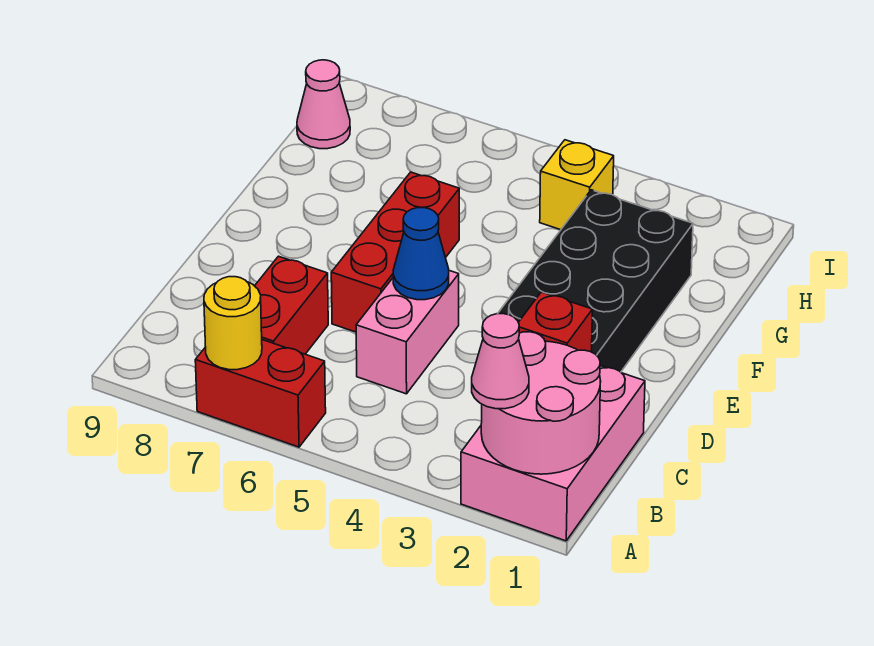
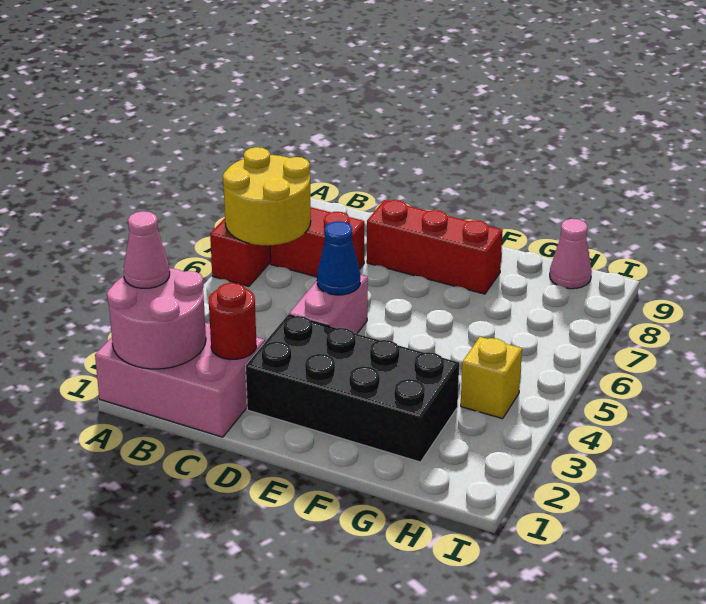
yellow 1x1 round brick [204,277,262,370] -> yellow 2x2 round brick [223,147,311,246]
red 1x1 brick [518,292,592,352] -> red 1x1 round brick [209,283,256,360]
pink 1x2 brick [356,271,459,394] -> pink 1x2 brick turned to [289,275,368,334]
red 1x3 brick [331,172,459,332] -> red 1x3 brick moved to [367,200,503,294]

